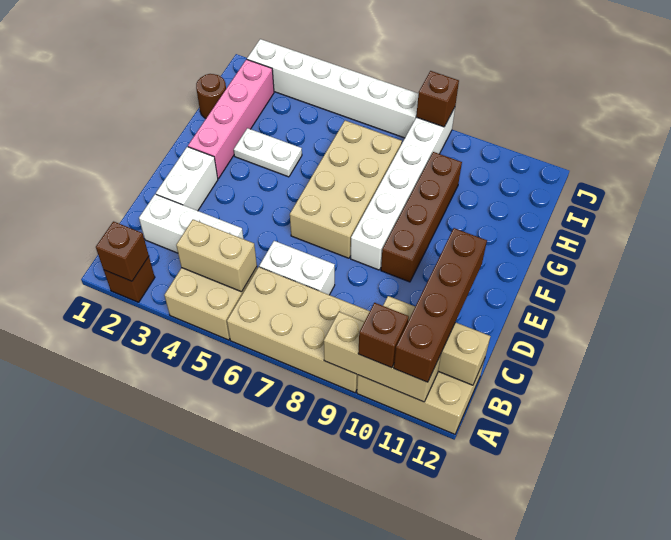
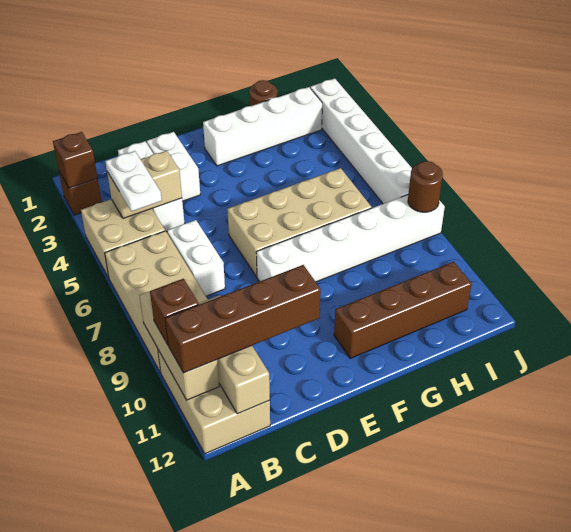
tan 1x2 brick [176,220,257,292] -> tan 1x2 brick turned to [107,151,182,218]
white 1x2 brick [156,147,218,211] -> white 1x2 brick turned to [147,132,200,201]
brown 1x4 brick [381,152,462,282] -> brown 1x4 brick moved to [334,262,472,358]
pink 1x4 brick [188,59,274,178] -> white 1x4 brick [203,87,322,166]
white 1x2 plate [234,128,302,177] -> white 1x2 plate moved to [105,151,162,211]
brown 1x1 brick [416,71,459,127] -> brown 1x1 round brick [408,161,443,212]

